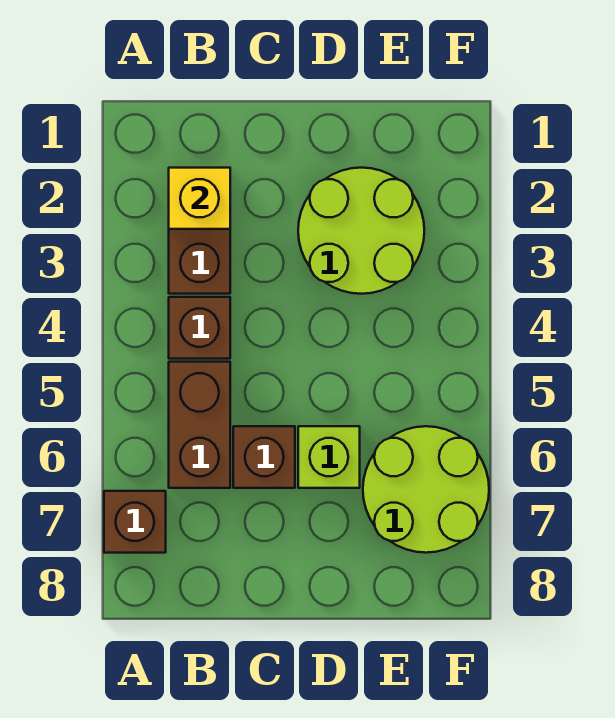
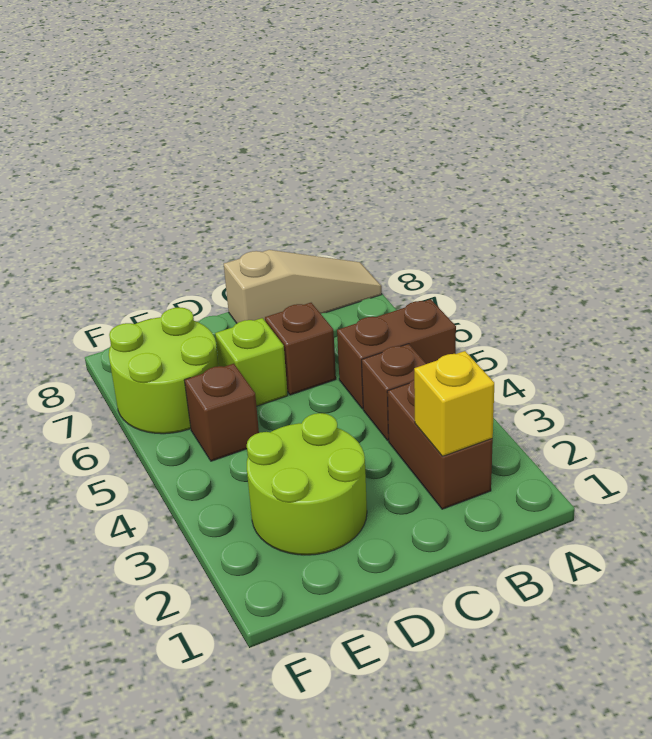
brown 1x1 brick [104,491,166,553] -> brown 1x1 brick moved to [184,364,259,461]
none -> tan 1x3 slope [224,250,382,323]
brown 1x2 brick [169,362,230,488] -> brown 1x2 brick turned to [337,299,456,409]

